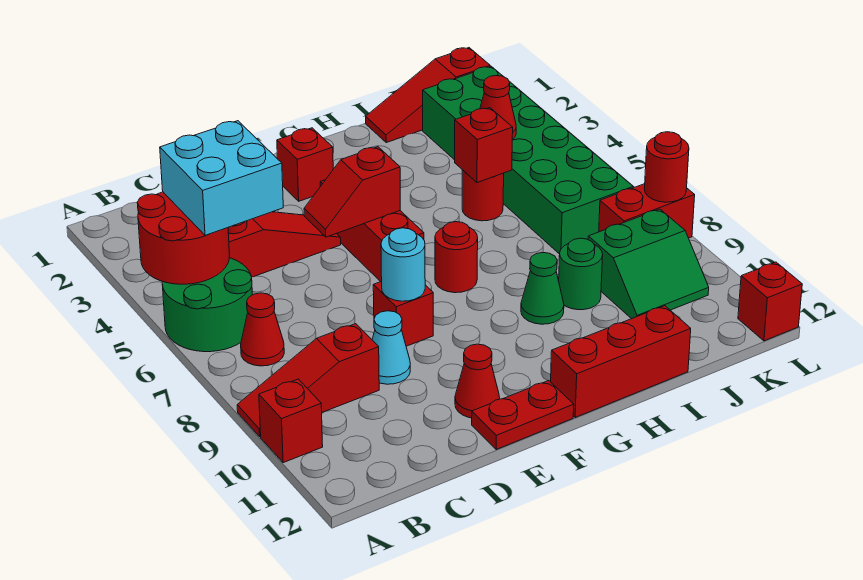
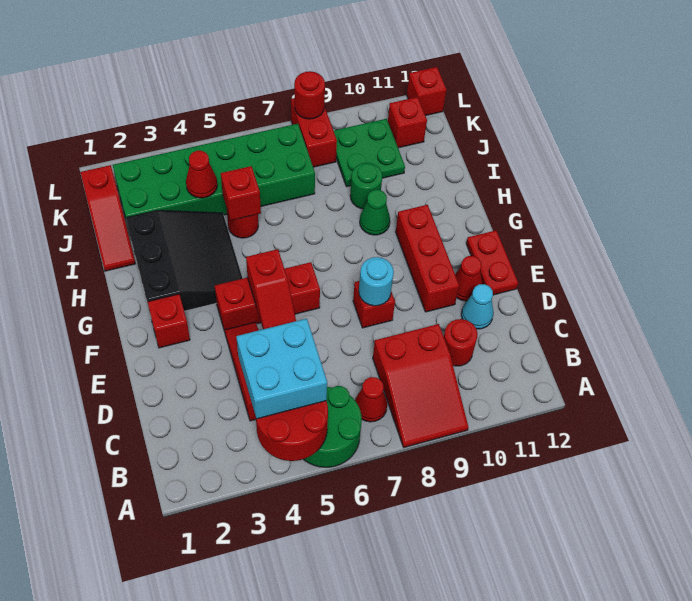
red 1x3 slope [237,324,379,436] -> red 2x3 slope [373,324,468,447]
red 1x1 brick [259,379,323,463] -> red 1x1 brick moved to [388,97,427,148]
cyan 1x1 cone [372,311,410,384] -> cyan 1x1 cone moved to [461,284,494,329]
none -> black 3x3 slope [126,210,243,312]
red 1x1 round brick [435,222,478,293] -> red 1x1 round brick moved to [444,319,478,366]
red 1x3 brick [551,306,691,418] -> red 1x3 brick moved to [396,205,459,312]
green 2x2 slope [588,209,709,319] -> green 2x2 plate [334,119,405,187]

